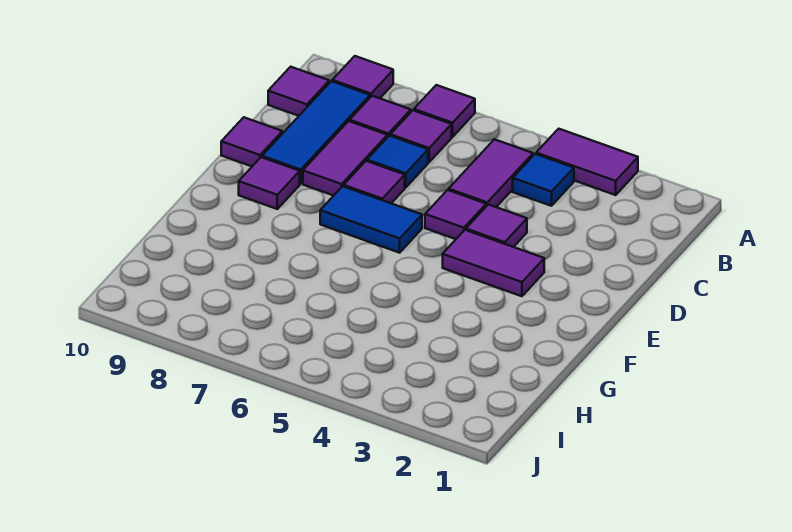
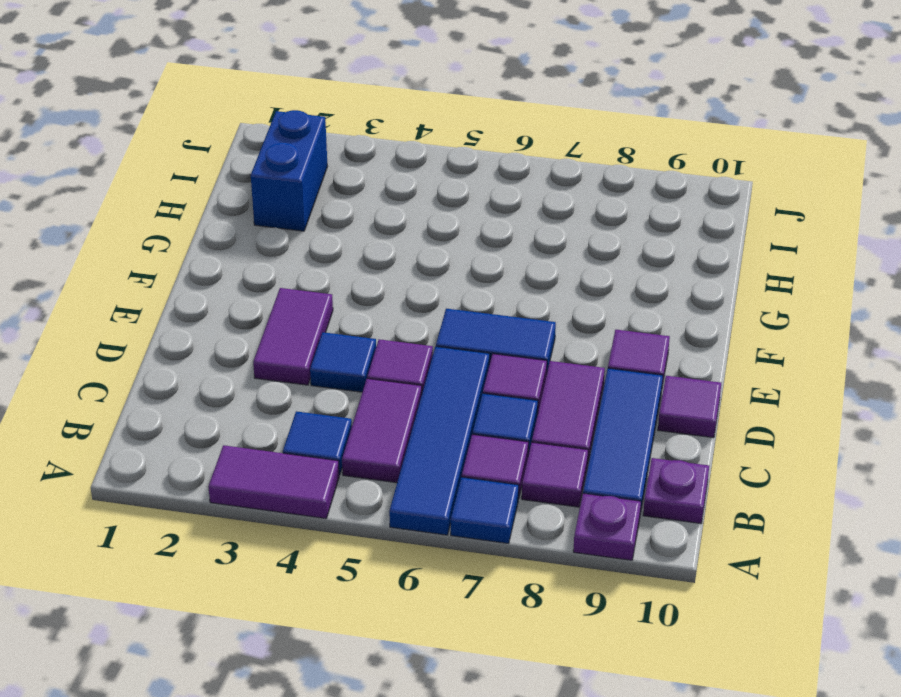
none -> blue 1x4 tile [389,347,490,535]
purple 1x1 tile [414,85,475,137] -> blue 1x1 tile [451,477,519,544]
purple 1x1 tile [332,56,393,98] -> purple 1x1 plate [573,493,641,560]
purple 1x1 tile [268,67,329,116] -> purple 1x1 plate [643,458,709,523]
purple 1x1 tile [466,205,527,247] -> blue 1x1 tile [310,332,376,392]
purple 1x2 tile [443,230,544,296] -> purple 1x2 tile turned to [253,288,333,385]
none -> blue 1x2 brick [251,110,328,231]

